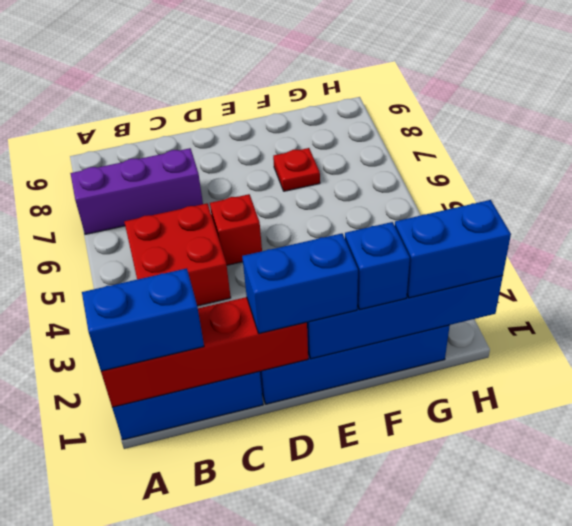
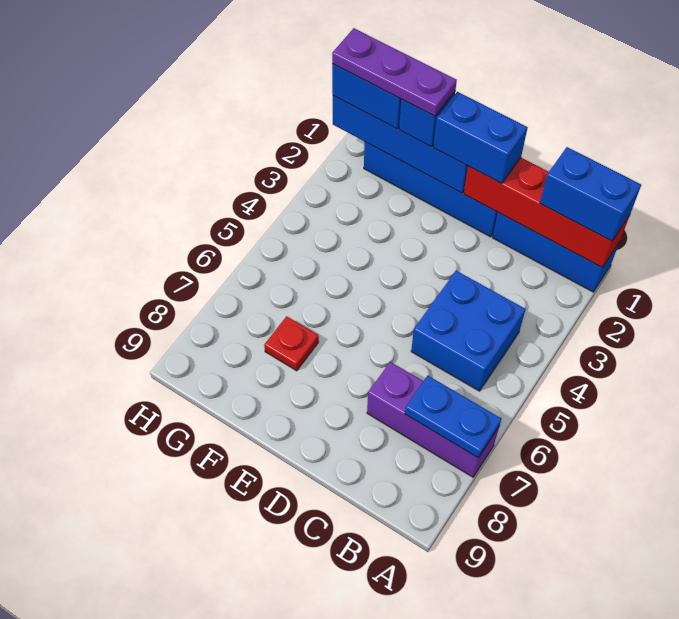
none -> blue 1x2 plate [405,376,501,458]
red 2x2 brick [124,203,231,306] -> blue 2x2 brick [411,271,525,391]
red 1x1 brick [210,194,262,265] -> none
none -> purple 1x3 plate [332,28,457,116]

